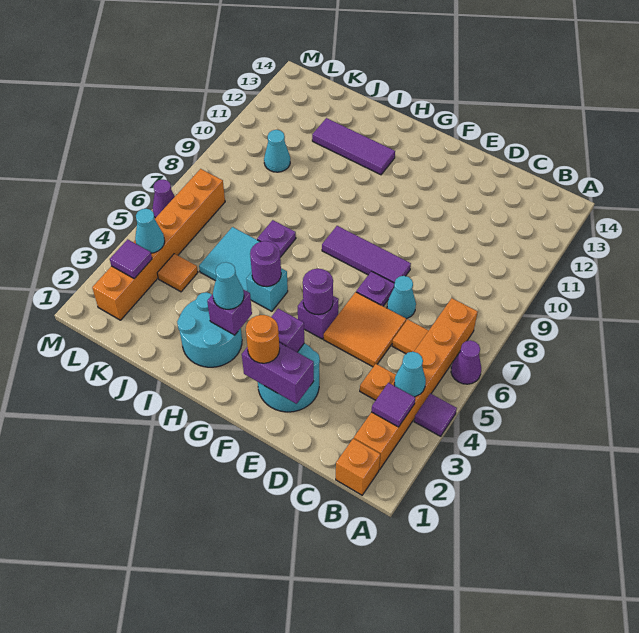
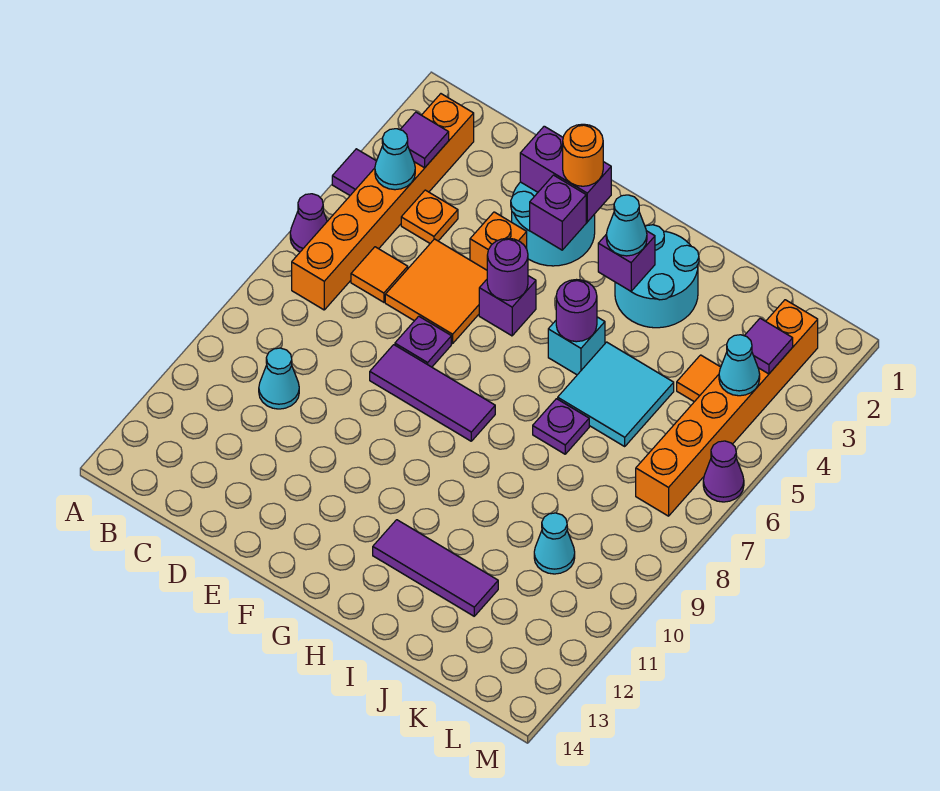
orange 1x1 brick [336,439,380,495] -> orange 1x1 brick moved to [470,212,527,270]
cyan 1x1 cone [387,276,416,319] -> cyan 1x1 cone moved to [259,348,299,409]

